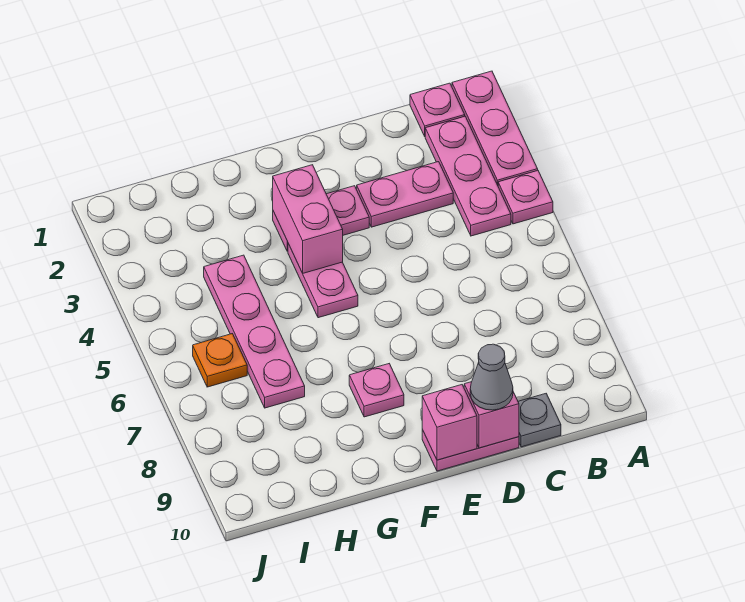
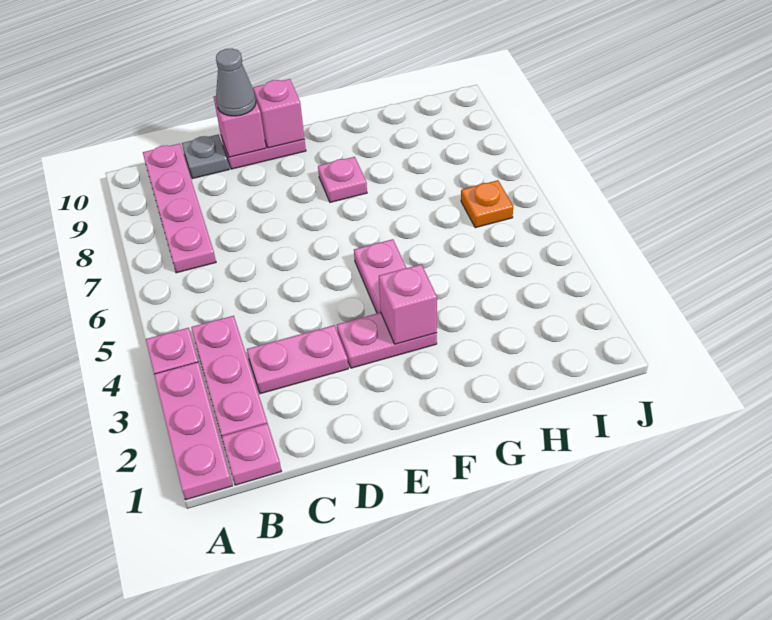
pink 1x2 brick [273,165,343,273] -> pink 1x1 brick [379,264,437,344]
pink 1x4 plate [204,255,305,408] -> pink 1x4 plate moved to [143,144,216,273]

